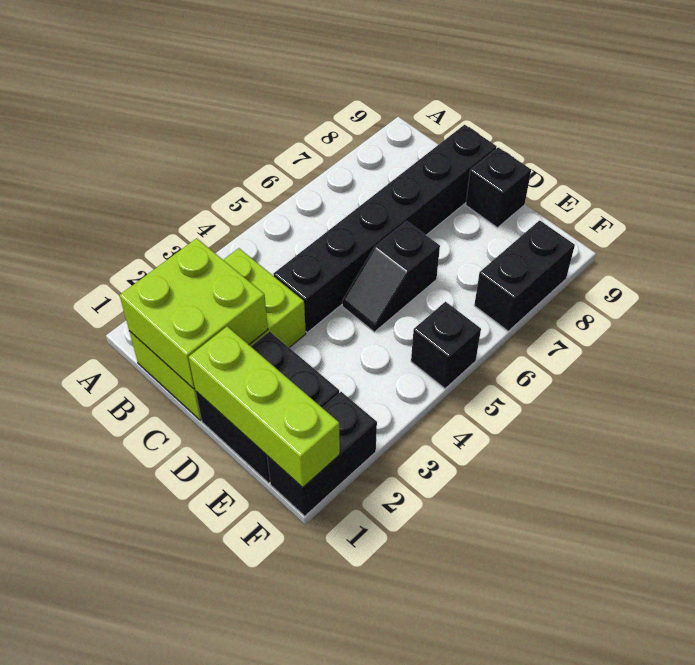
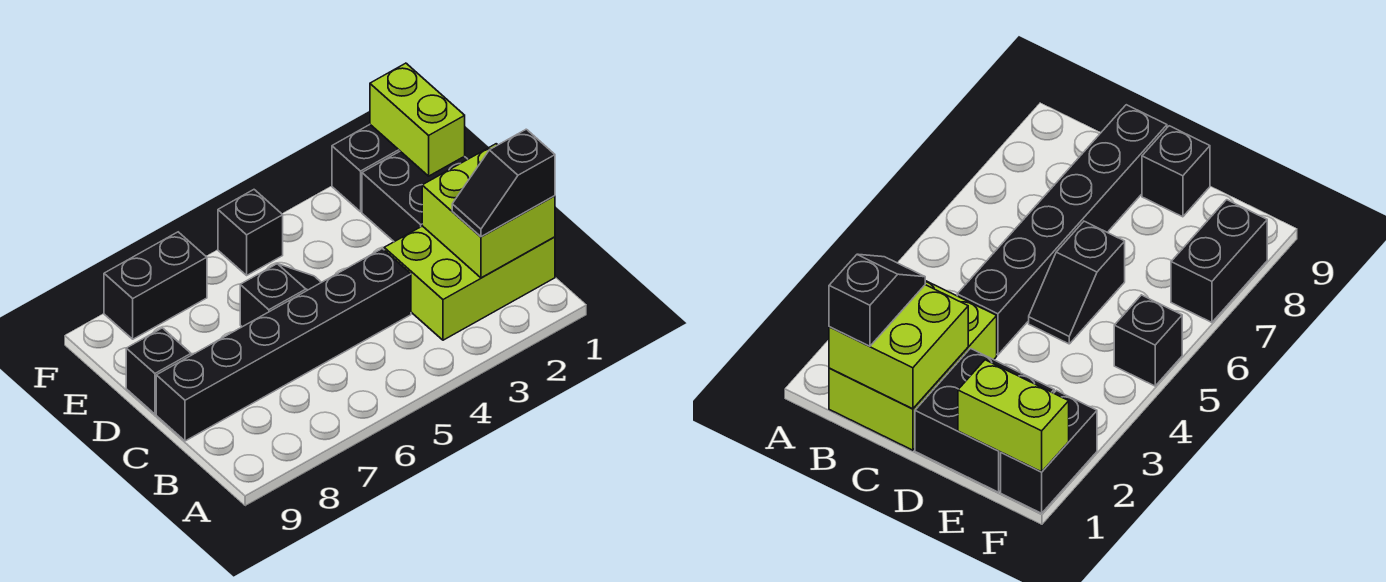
none -> black 1x2 slope [452,129,555,237]
lime 1x3 brick [189,327,340,487] -> lime 1x2 brick [370,63,465,176]

